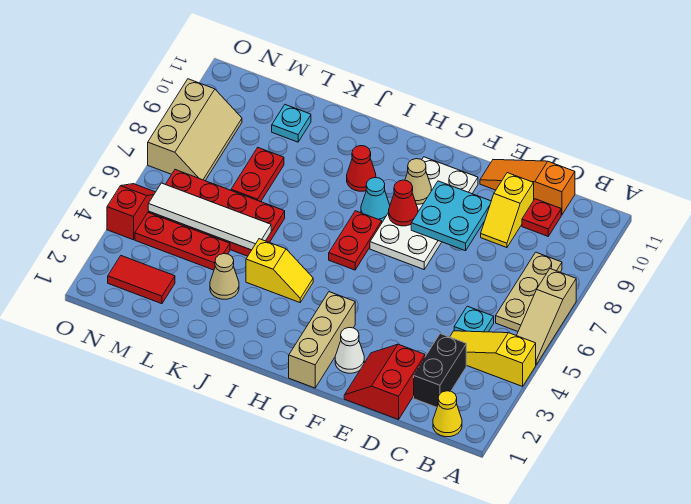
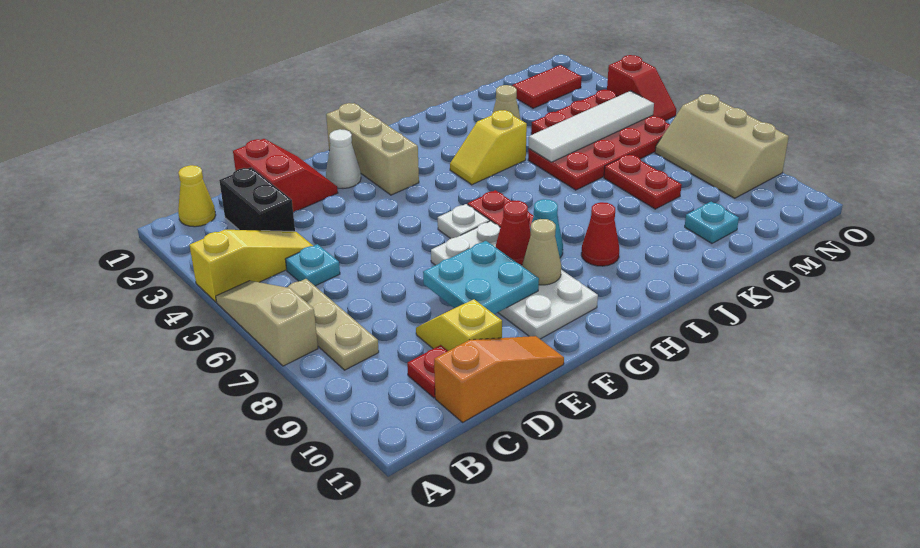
none -> white 1x1 plate [438,204,490,239]

